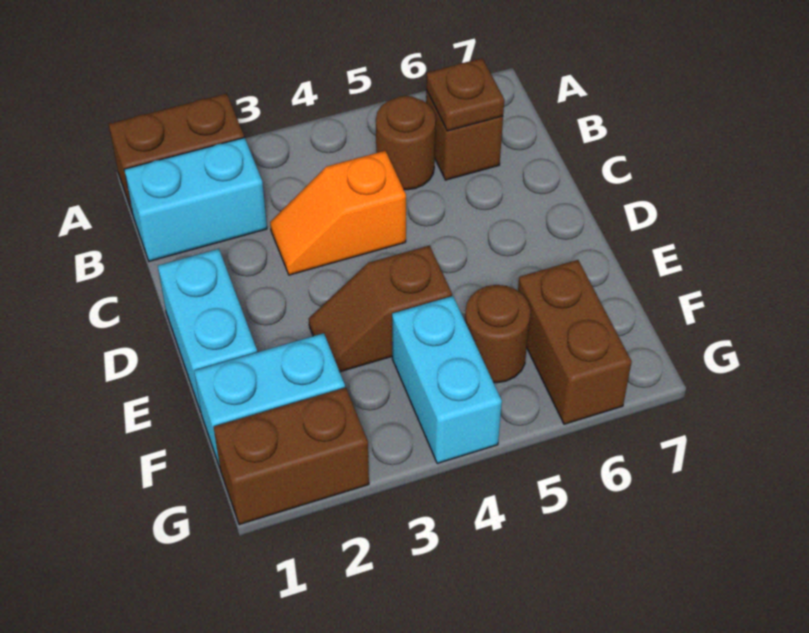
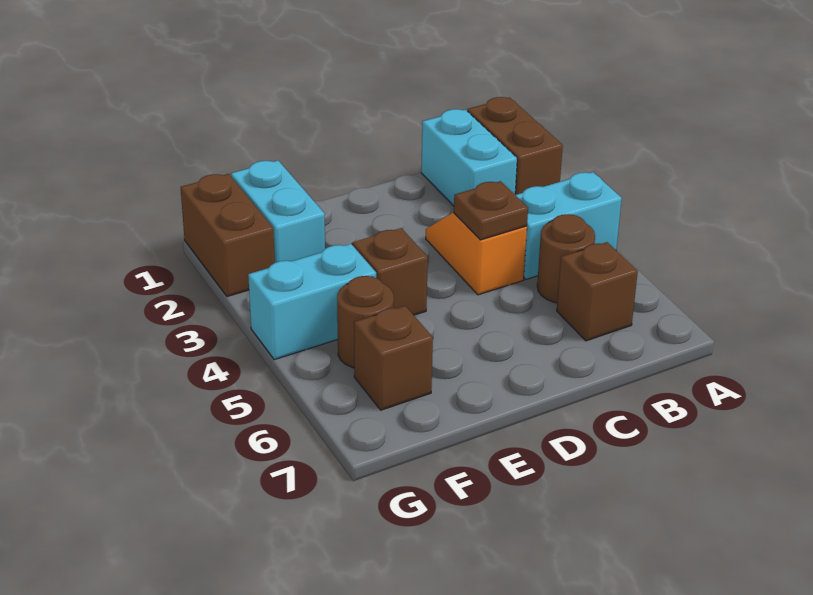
brown 1x1 plate [426,58,504,131] -> brown 1x1 plate moved to [454,181,528,240]
cyan 1x2 brick [158,249,257,412] -> cyan 1x2 brick moved to [516,172,622,280]
brown 1x2 brick [518,260,632,424] -> brown 1x1 brick [354,306,433,410]

